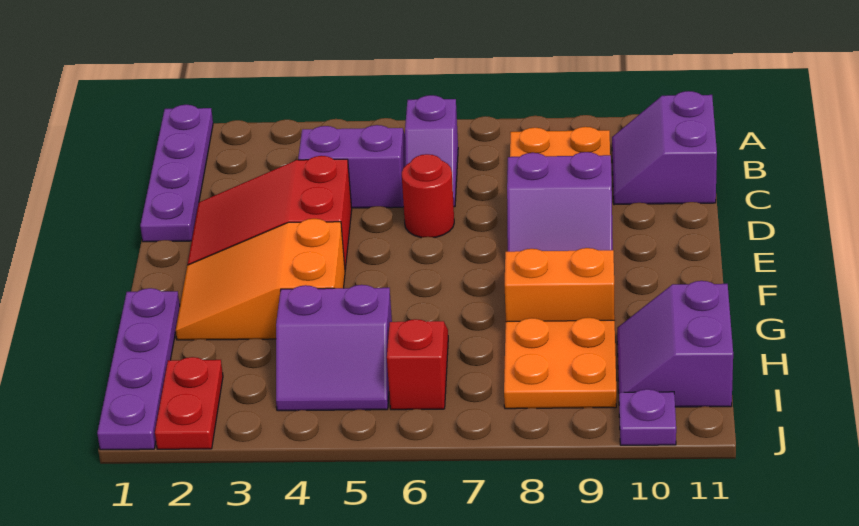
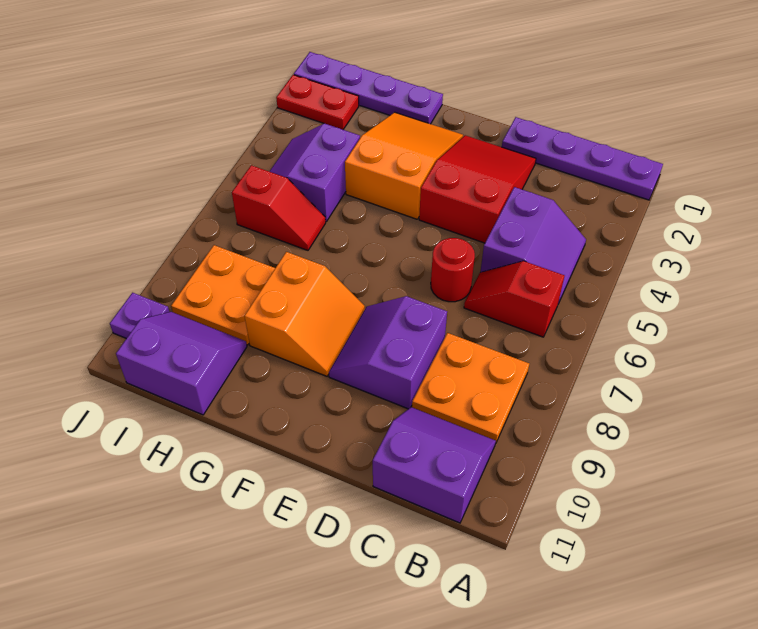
purple 1x2 slope [405,95,458,207] -> red 1x2 slope [464,261,564,337]

